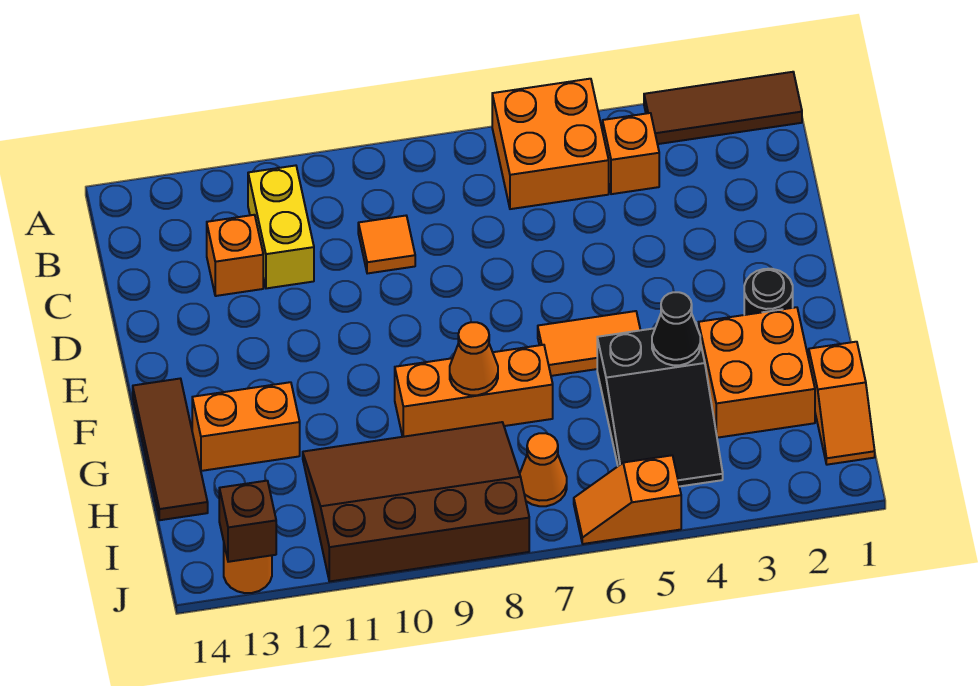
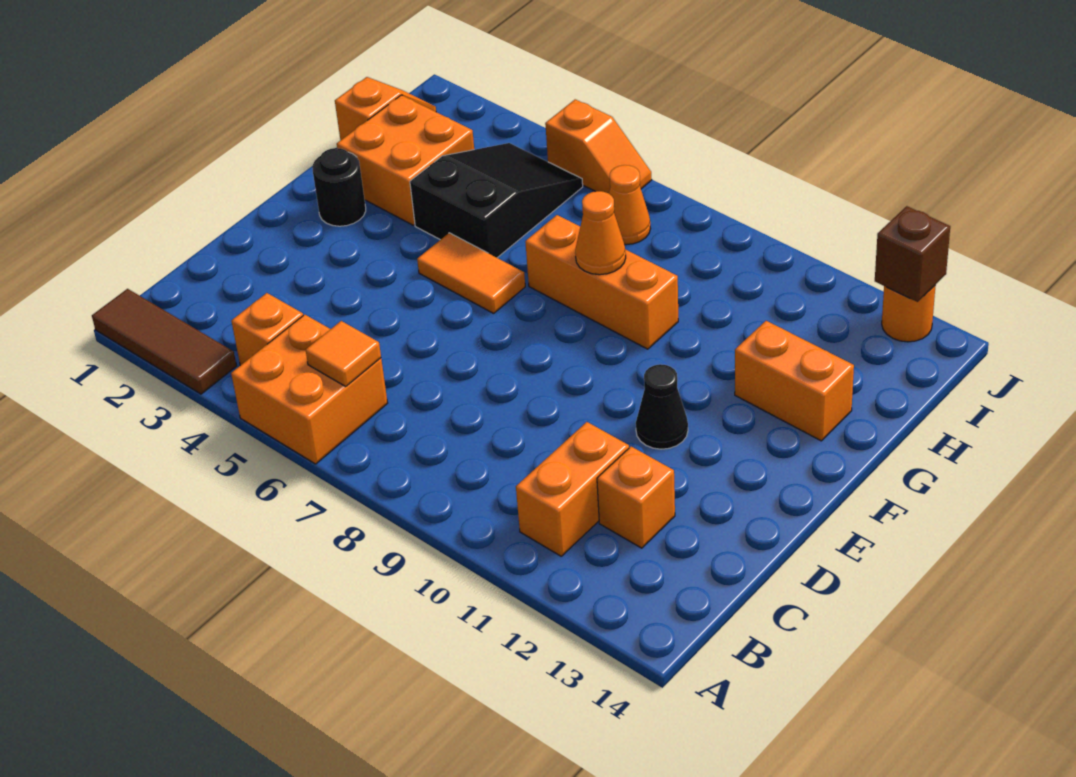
yellow 1x2 brick [248,165,314,288] -> orange 1x2 brick [516,422,629,556]
orange 1x1 tile [358,216,415,274] -> orange 1x1 tile moved to [306,321,381,386]
brown 1x3 tile [133,379,208,520] -> none
black 1x1 cone [652,292,701,365] -> black 1x1 cone moved to [636,364,688,449]
brown 3x4 slope [303,422,529,581] -> none

